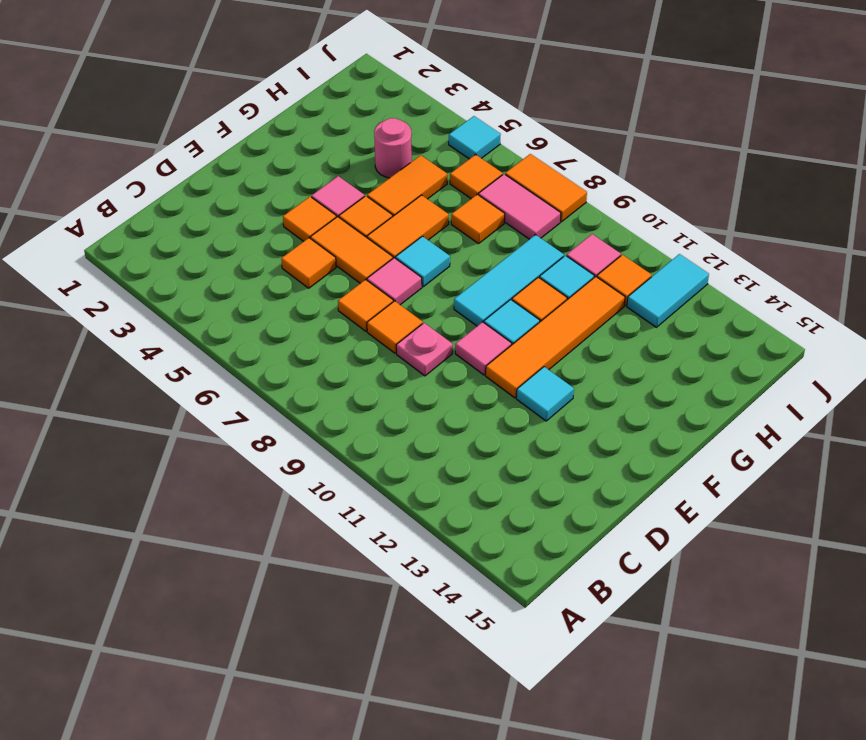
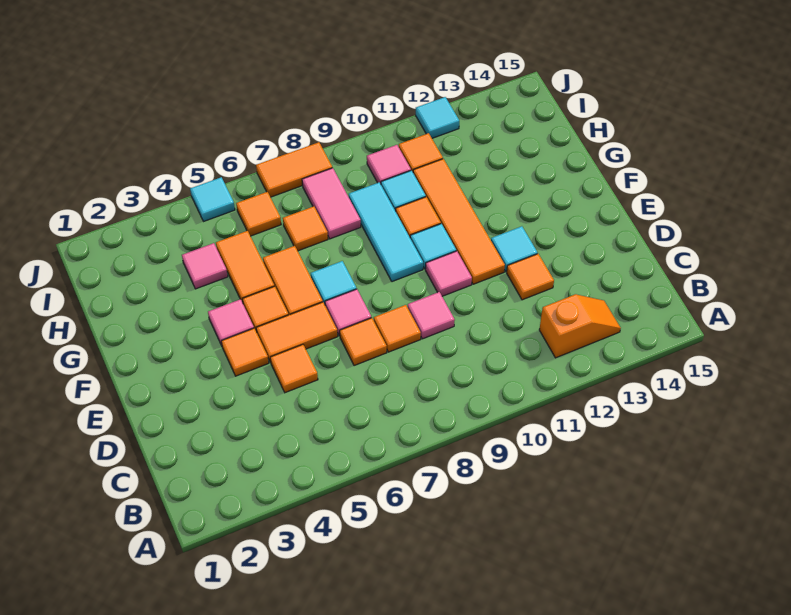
none -> orange 1x2 slope [539,294,621,358]
pink 1x1 plate [396,323,453,376] -> pink 1x1 tile [408,292,455,339]
none -> orange 1x1 tile [507,254,554,300]
pink 1x1 round brick [374,118,412,178] -> pink 1x1 tile [182,243,228,289]
pink 1x2 tile [478,174,561,239] -> pink 1x2 tile turned to [302,168,361,239]
cyan 1x2 tile [627,254,709,327] -> cyan 1x1 tile [416,97,459,138]

